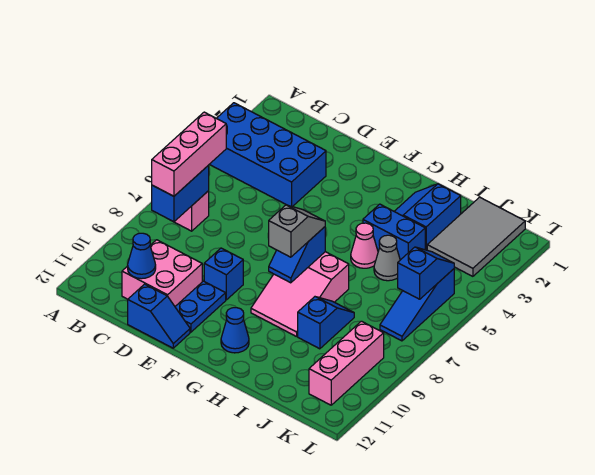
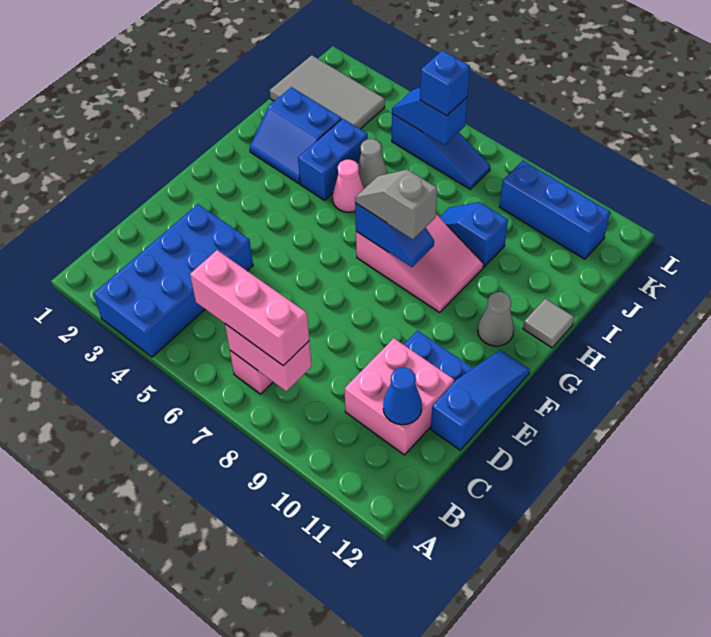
blue 1x2 brick [152,166,209,222] -> pink 1x2 brick [225,324,312,391]
blue 1x2 slope [128,284,190,348] -> blue 1x3 slope [431,350,530,450]
blue 1x1 brick [204,248,243,300] -> blue 1x1 brick moved to [420,50,470,116]
blue 1x1 cone [221,308,249,353] -> grey 1x1 cone [478,292,514,346]
none -> grey 1x1 tile [523,299,574,348]
pink 1x3 brick [309,321,384,405] -> blue 1x3 brick [500,161,610,259]

